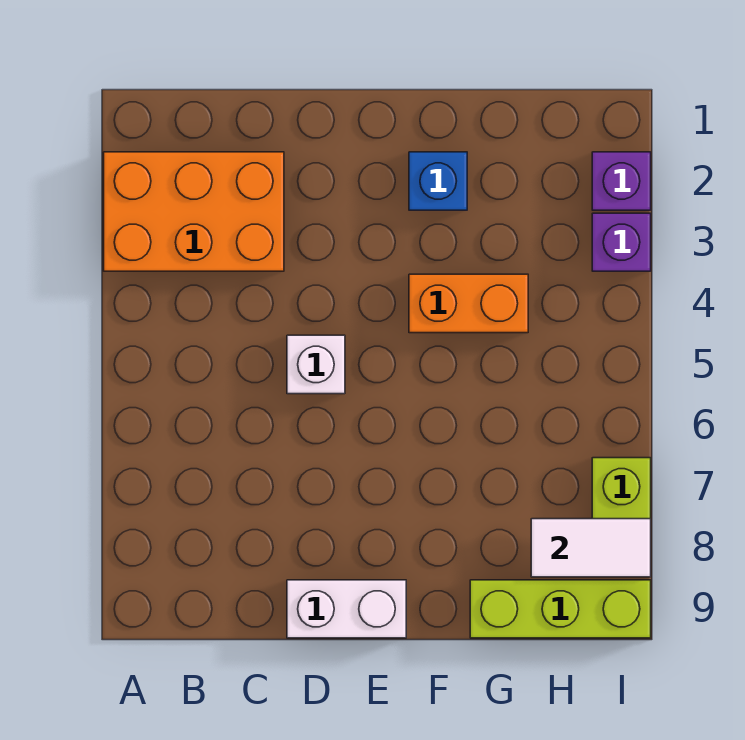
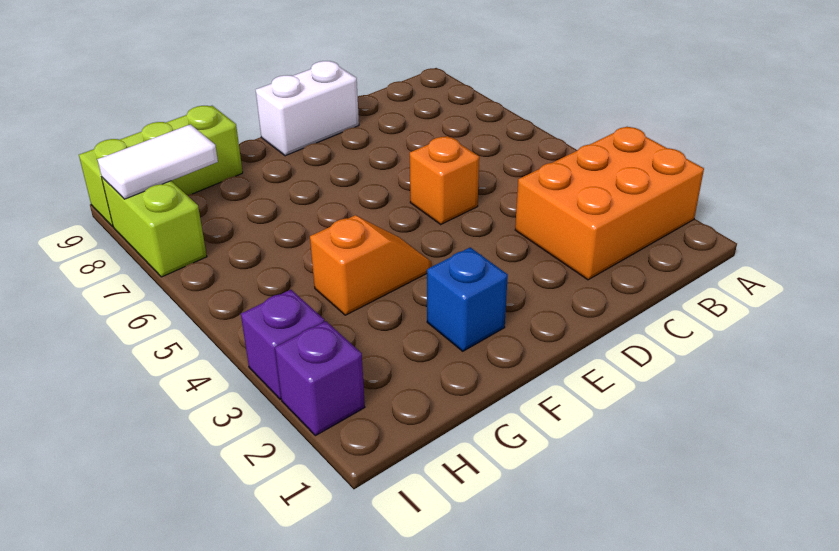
white 1x1 brick [287,335,345,394] -> orange 1x1 brick [410,136,479,224]
orange 1x2 brick [409,274,528,333] -> orange 1x2 slope [310,215,431,315]

